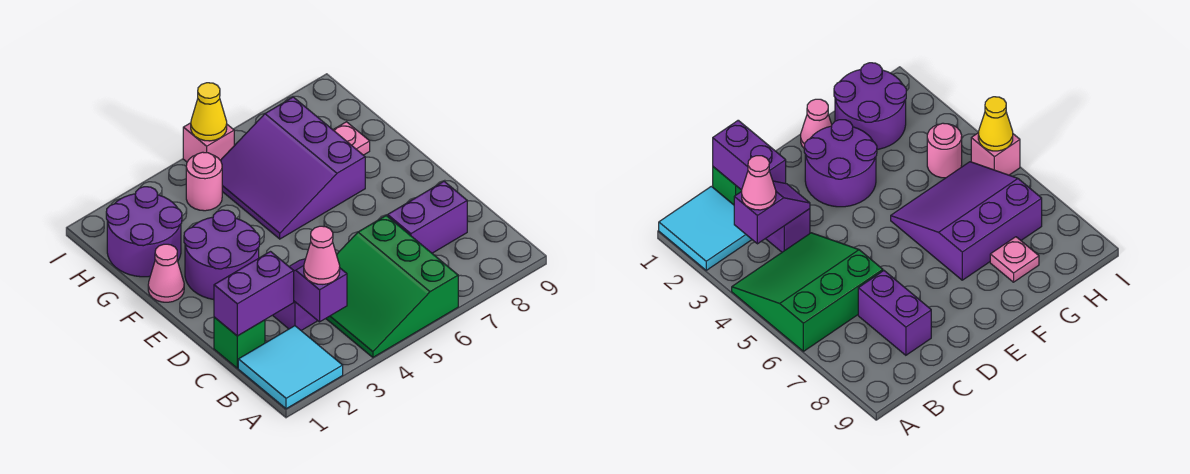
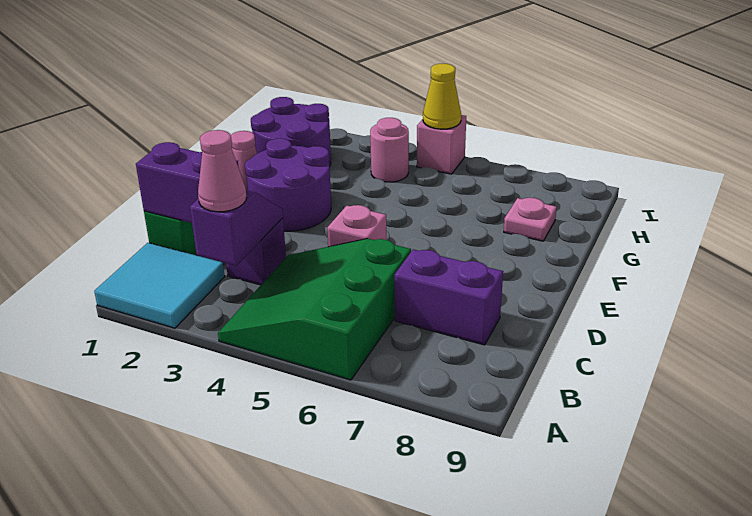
none -> pink 1x1 brick [327,205,387,247]
purple 3x3 slope [220,97,365,239] -> none

